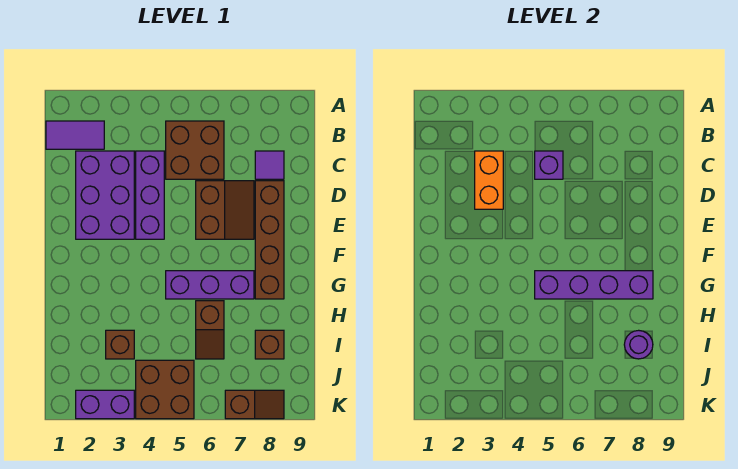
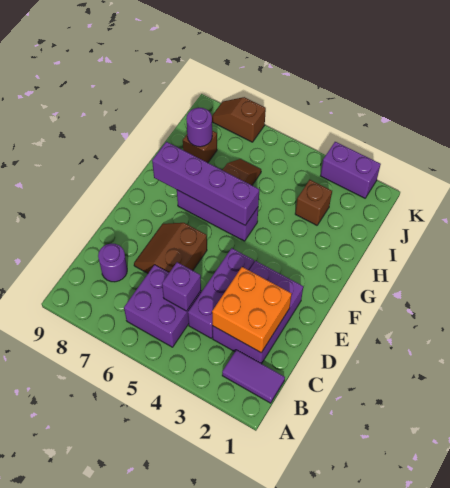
brown 2x2 brick [166,121,224,179] -> purple 2x2 brick [124,265,201,347]
orange 1x2 brick [475,151,503,209] -> orange 2x2 brick [212,267,292,352]
purple 1x1 tile [255,151,284,179] -> purple 1x1 round brick [98,244,127,282]
brown 1x4 brick [255,181,284,299] -> none
brown 2x2 brick [136,360,194,419] -> none

